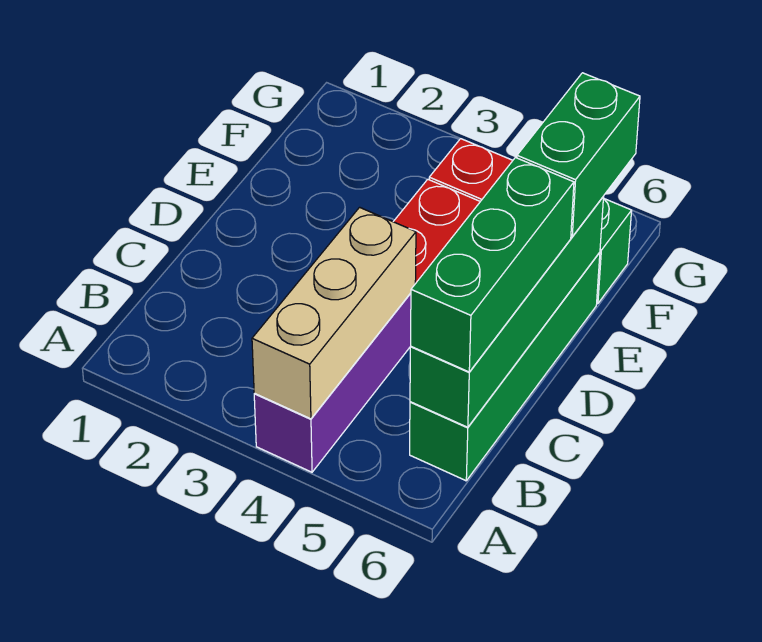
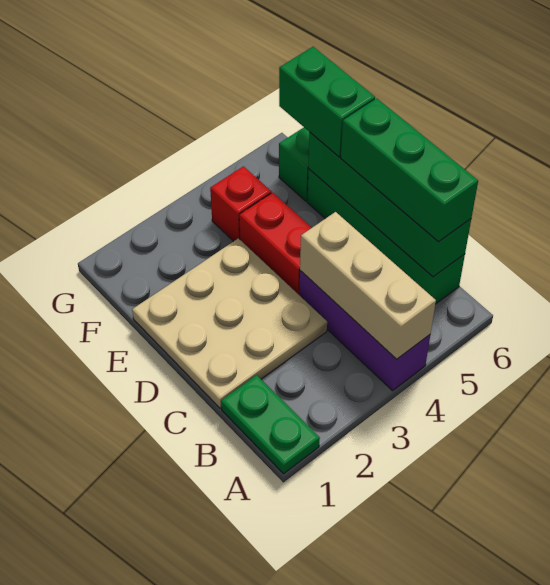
none -> green 1x2 plate [221,375,320,474]
none -> tan 3x3 plate [132,238,327,408]

